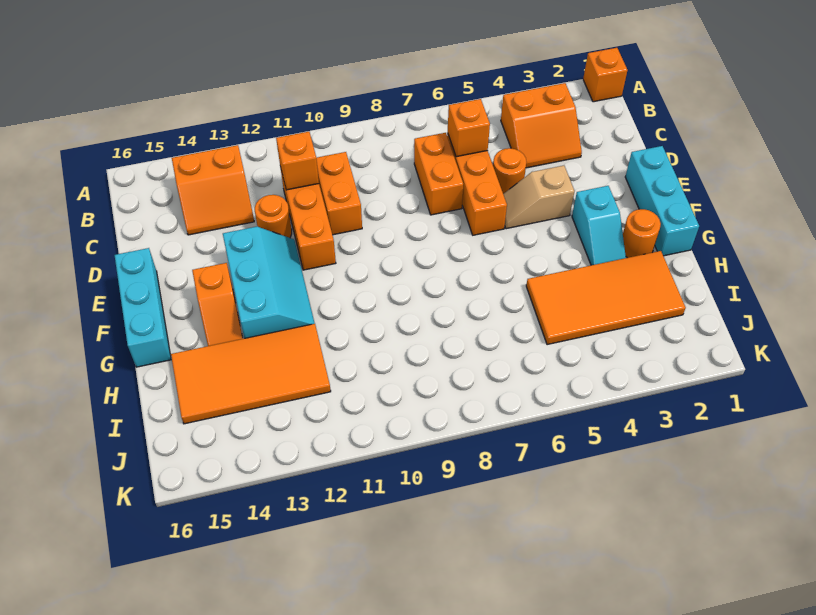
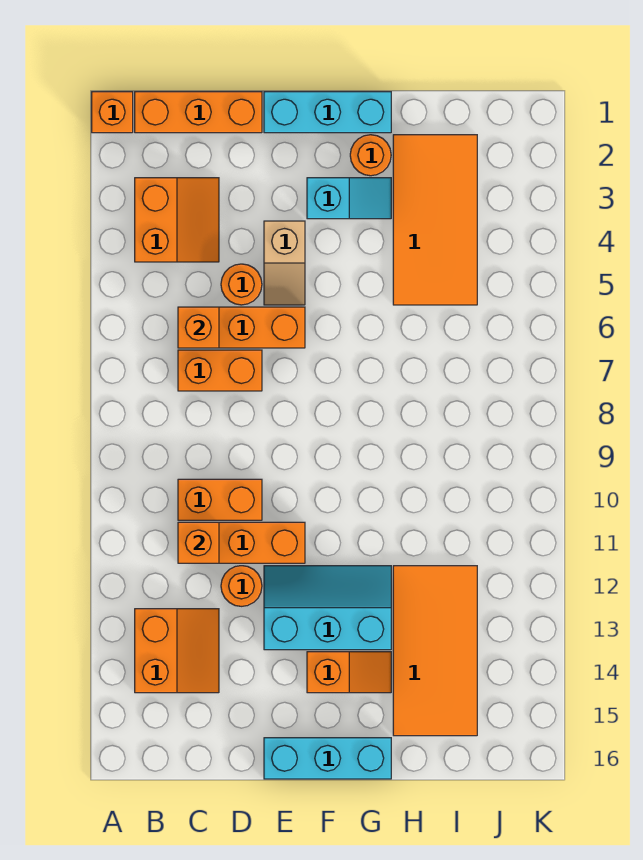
none -> orange 1x3 brick [135,92,262,133]

